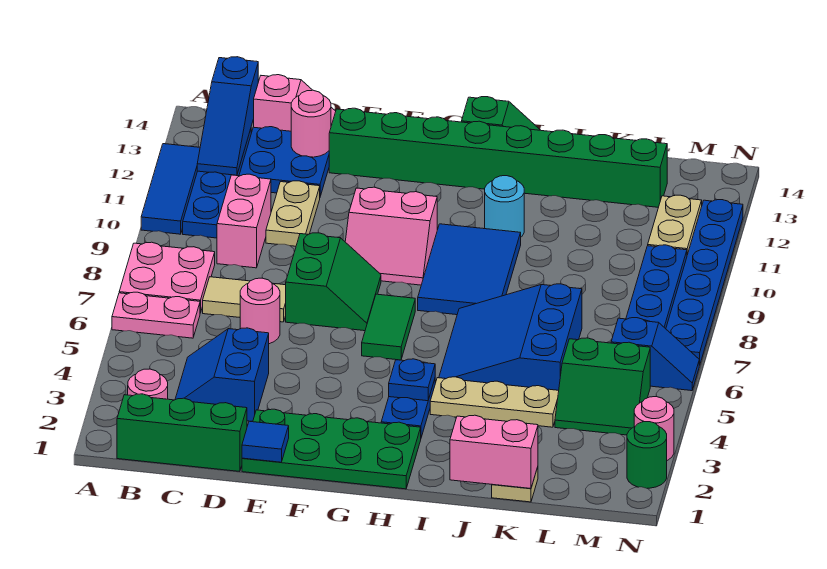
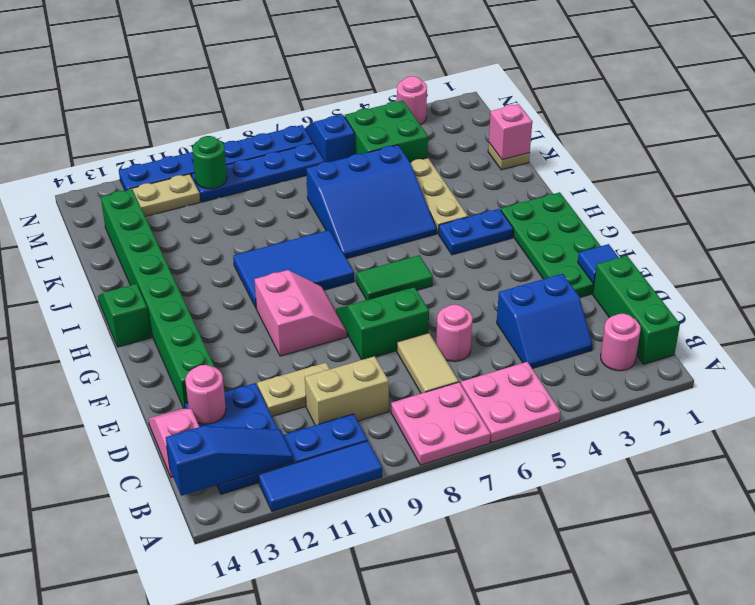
pink 1x2 plate [112,292,200,338] -> pink 2x2 plate [461,362,560,443]
pink 1x2 brick [217,174,271,268] -> tan 1x2 brick [305,356,389,425]
blue 1x1 plate [389,359,435,401] -> none
cyan 1x1 round brick [485,176,524,237] -> none
pink 1x2 brick [450,415,538,488] -> pink 1x1 brick [489,104,532,160]
green 2x2 slope [555,338,650,435] -> green 2x2 brick [345,101,428,162]
green 1x1 round brick [627,422,667,488] -> green 1x1 round brick moved to [192,136,227,189]

